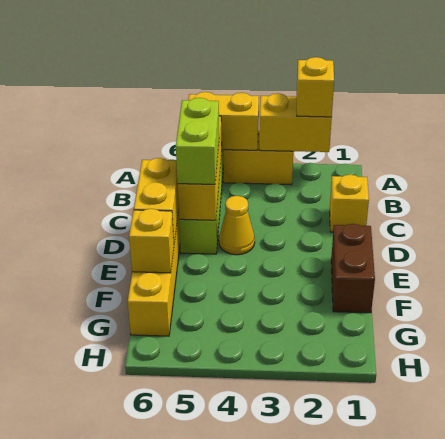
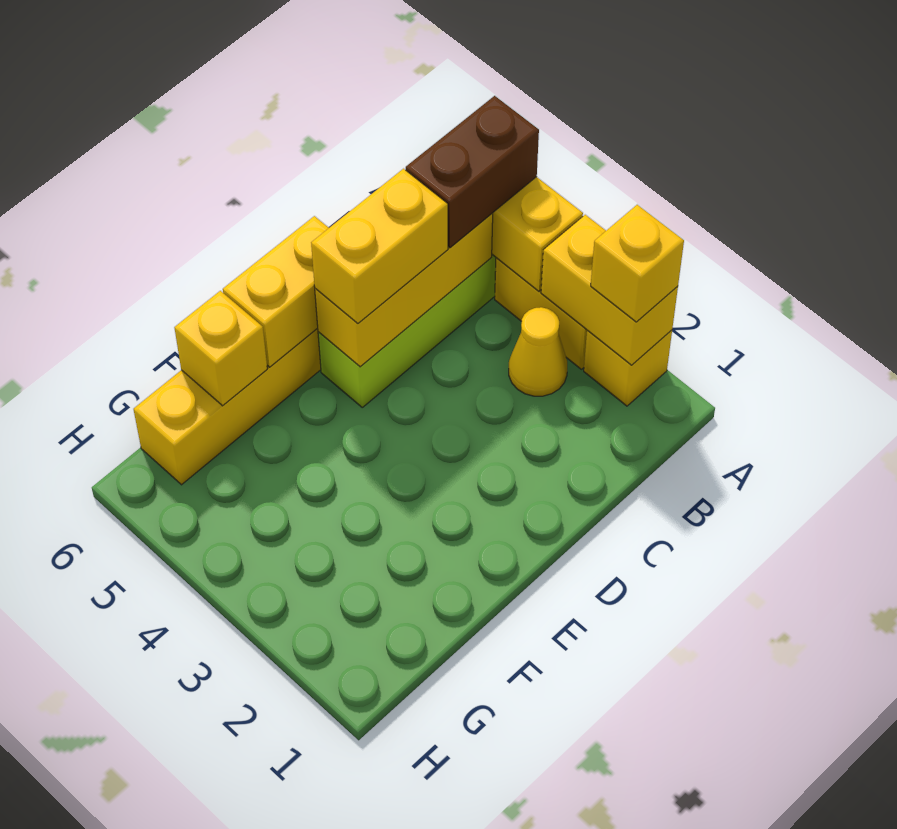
yellow 1x1 brick [330,175,369,232] -> yellow 1x1 brick moved to [584,330,672,406]
lime 1x2 brick [176,98,219,184] -> yellow 1x2 brick [311,169,448,323]
yellow 1x1 cone [219,196,255,255] -> yellow 1x1 cone moved to [509,307,567,396]
brown 1x2 brick [331,224,375,313] -> brown 1x2 brick moved to [406,96,539,248]

